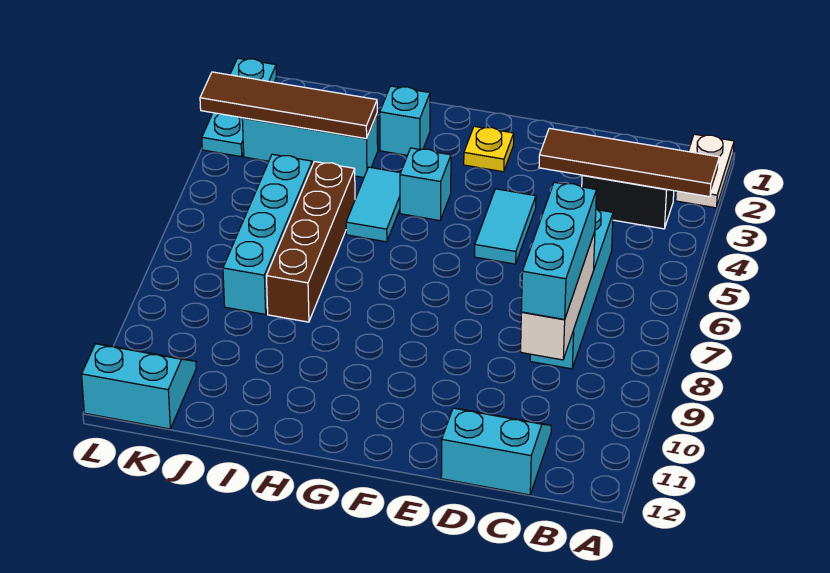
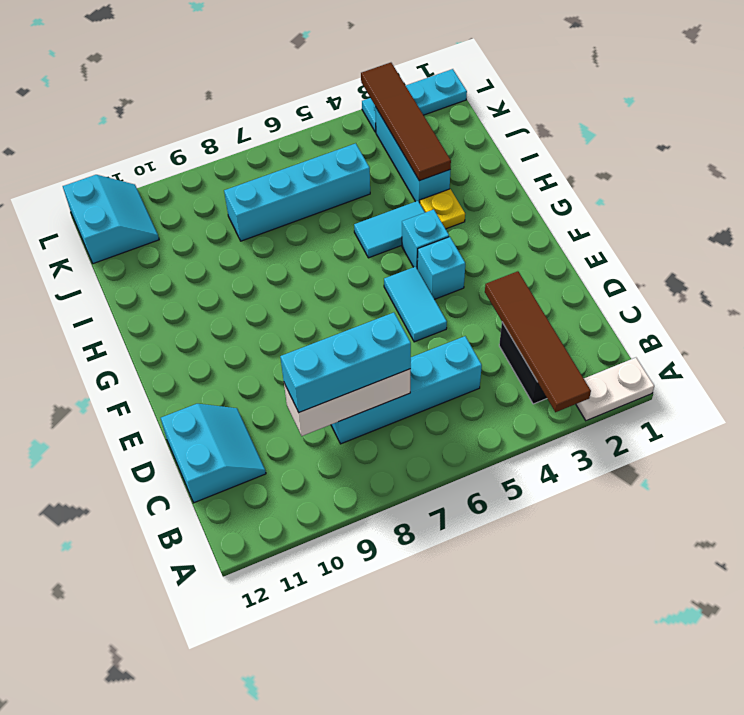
cyan 1x2 tile [475,189,536,264] -> cyan 1x2 tile turned to [384,267,447,342]
yellow 1x1 plate [464,126,514,172] -> yellow 1x1 plate moved to [420,189,465,229]
cyan 1x1 brick [380,86,430,155] -> cyan 1x1 brick moved to [417,237,465,299]
brown 1x4 brick [267,162,355,322] -> none

